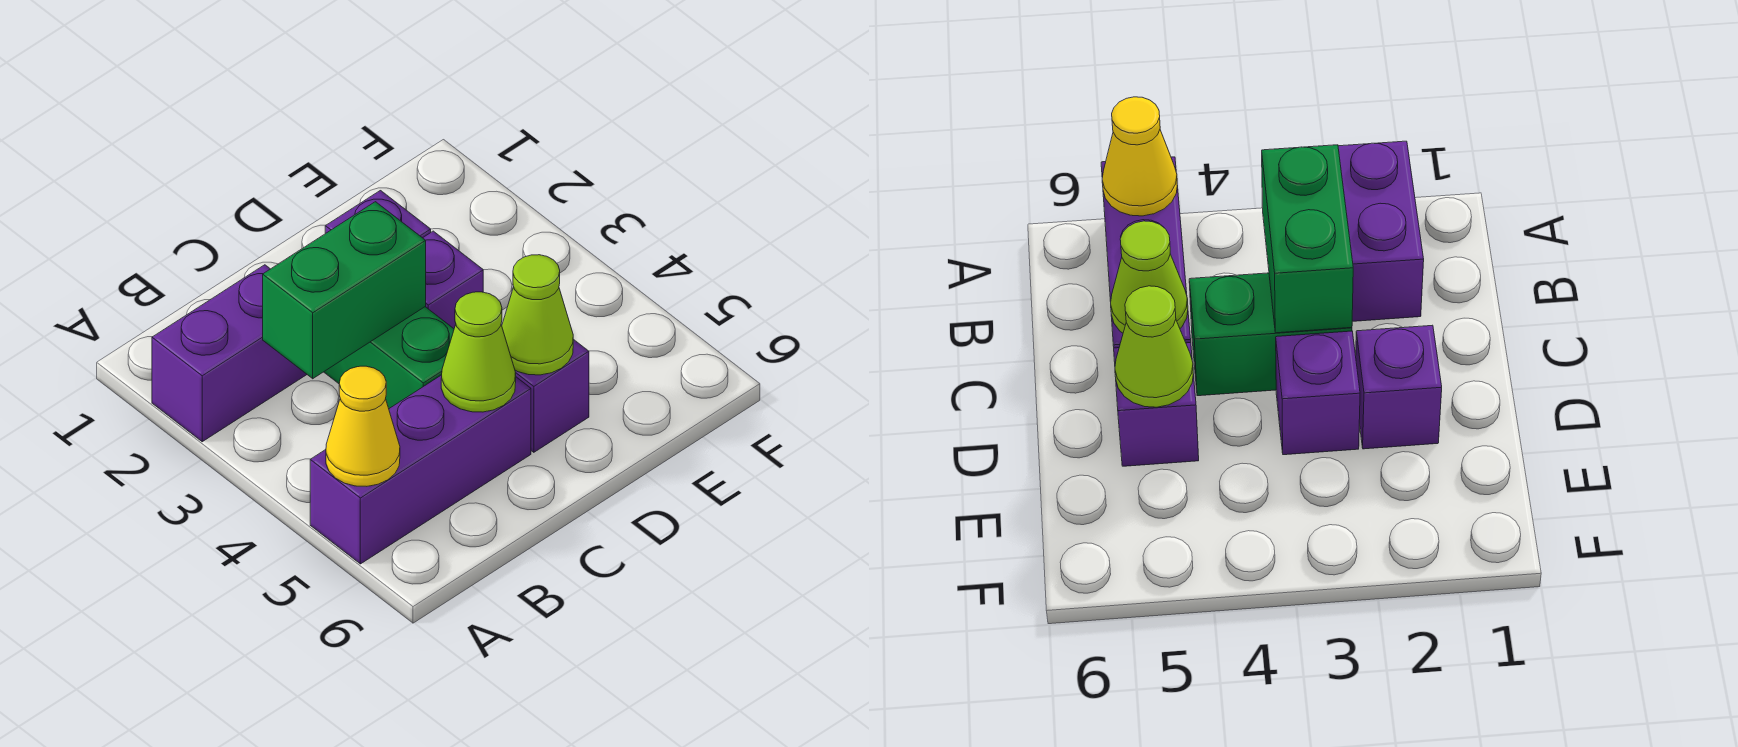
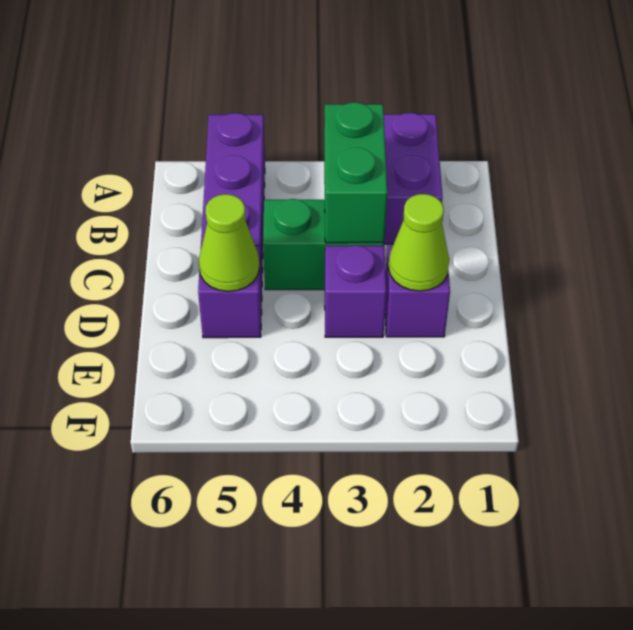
yellow 1x1 cone [326,366,400,486] -> none
lime 1x1 cone [441,292,516,412] -> lime 1x1 cone moved to [388,194,449,291]

